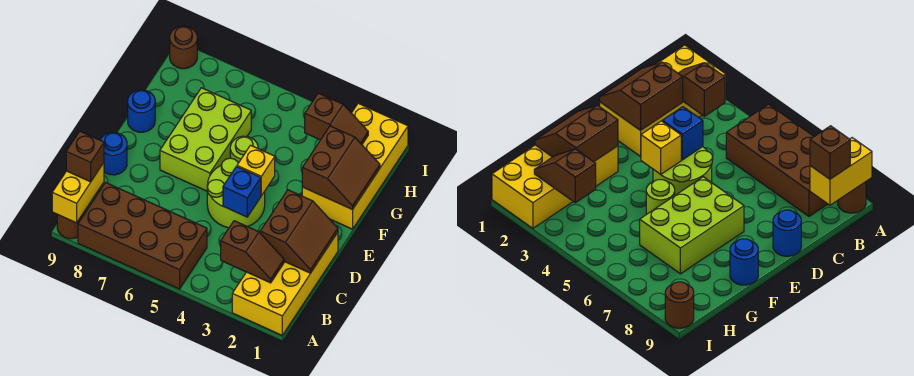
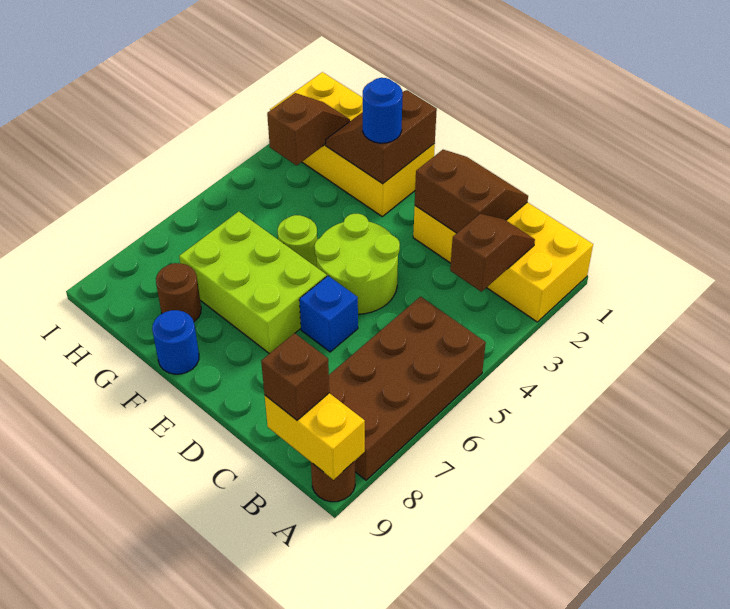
blue 1x1 brick [223,167,261,217] -> blue 1x1 brick moved to [299,276,358,352]
blue 1x1 round brick [100,132,127,175] -> blue 1x1 round brick moved to [363,78,403,143]
yellow 1x1 brick [237,145,275,196] -> none
brown 2x2 slope [302,126,380,210] -> brown 2x2 slope turned to [326,90,437,184]
brown 1x1 round brick [170,26,197,69] -> brown 1x1 round brick moved to [156,263,201,322]

